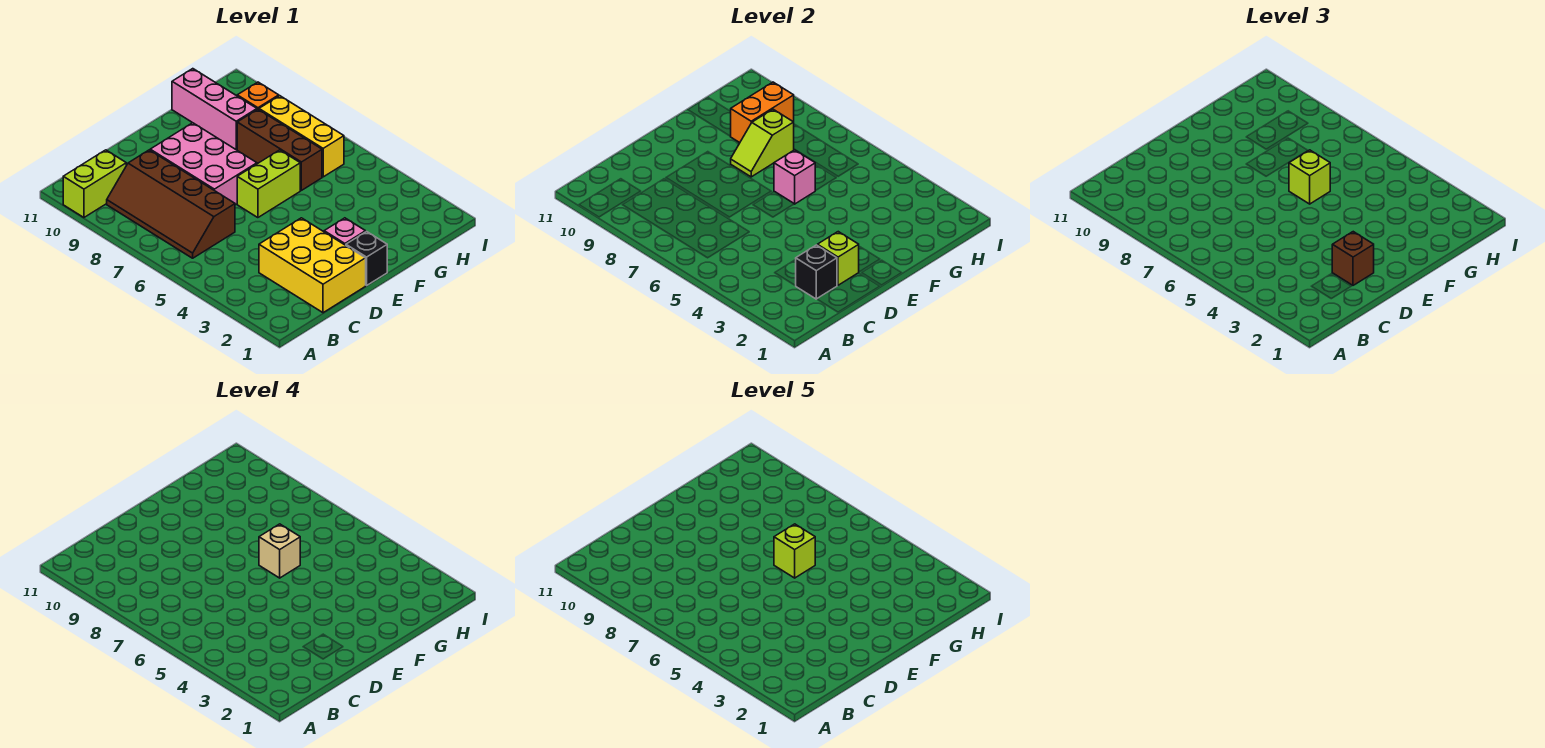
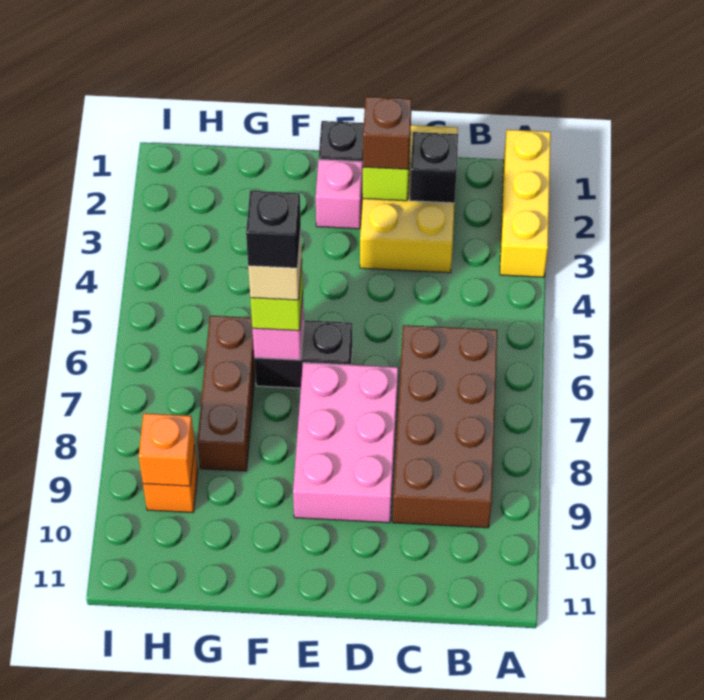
lime 1x2 brick [63,150,126,217] -> none
brown 2x4 slope [107,150,235,258] -> brown 2x4 brick [393,325,497,528]
lime 1x2 brick [237,150,300,218] -> black 1x2 brick [254,320,352,388]
lime 1x1 brick [774,524,815,578] -> black 1x1 brick [246,191,301,268]
lime 1x2 slope [731,109,794,177] -> none
pink 1x3 brick [172,69,257,150] -> none
orange 1x2 brick [730,82,794,143] -> orange 1x1 brick [139,413,195,486]
yellow 1x3 brick [259,96,344,177] -> yellow 1x3 brick moved to [500,130,551,277]

